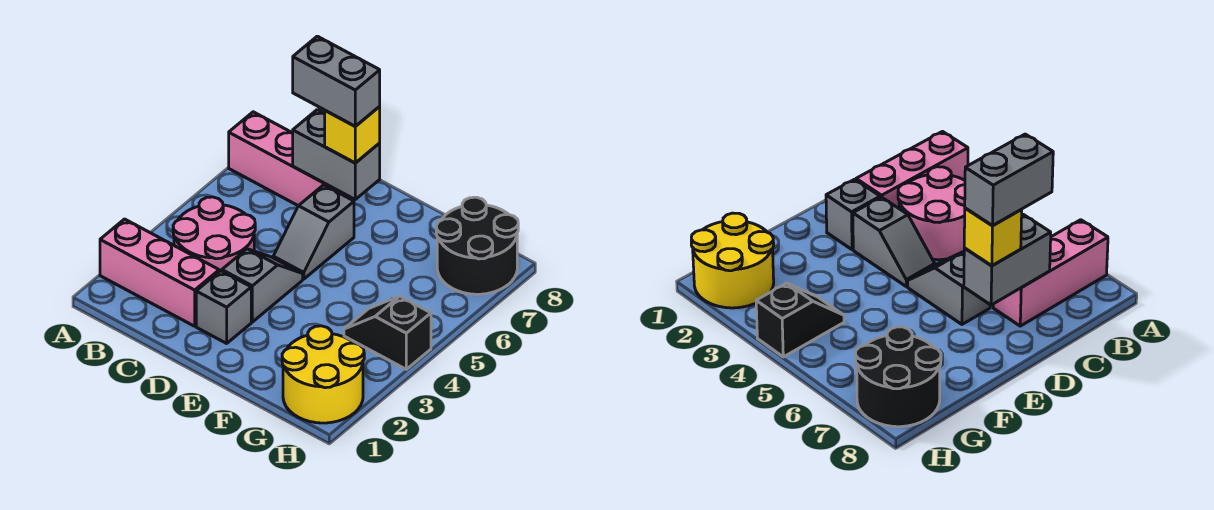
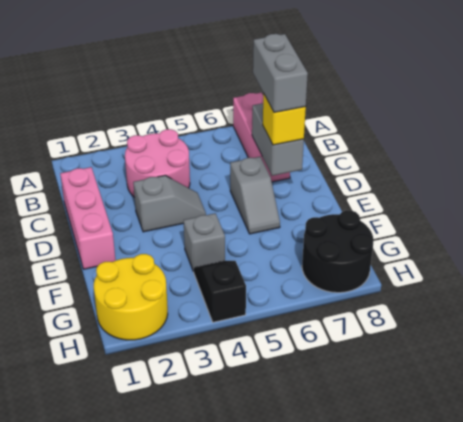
pink 1x3 brick [100,219,219,326] -> pink 1x3 brick moved to [60,167,116,269]
grey 1x1 brick [196,271,251,343] -> grey 1x1 brick moved to [184,213,225,271]
grey 1x2 slope [273,185,354,279] -> grey 1x2 slope turned to [230,157,280,234]

